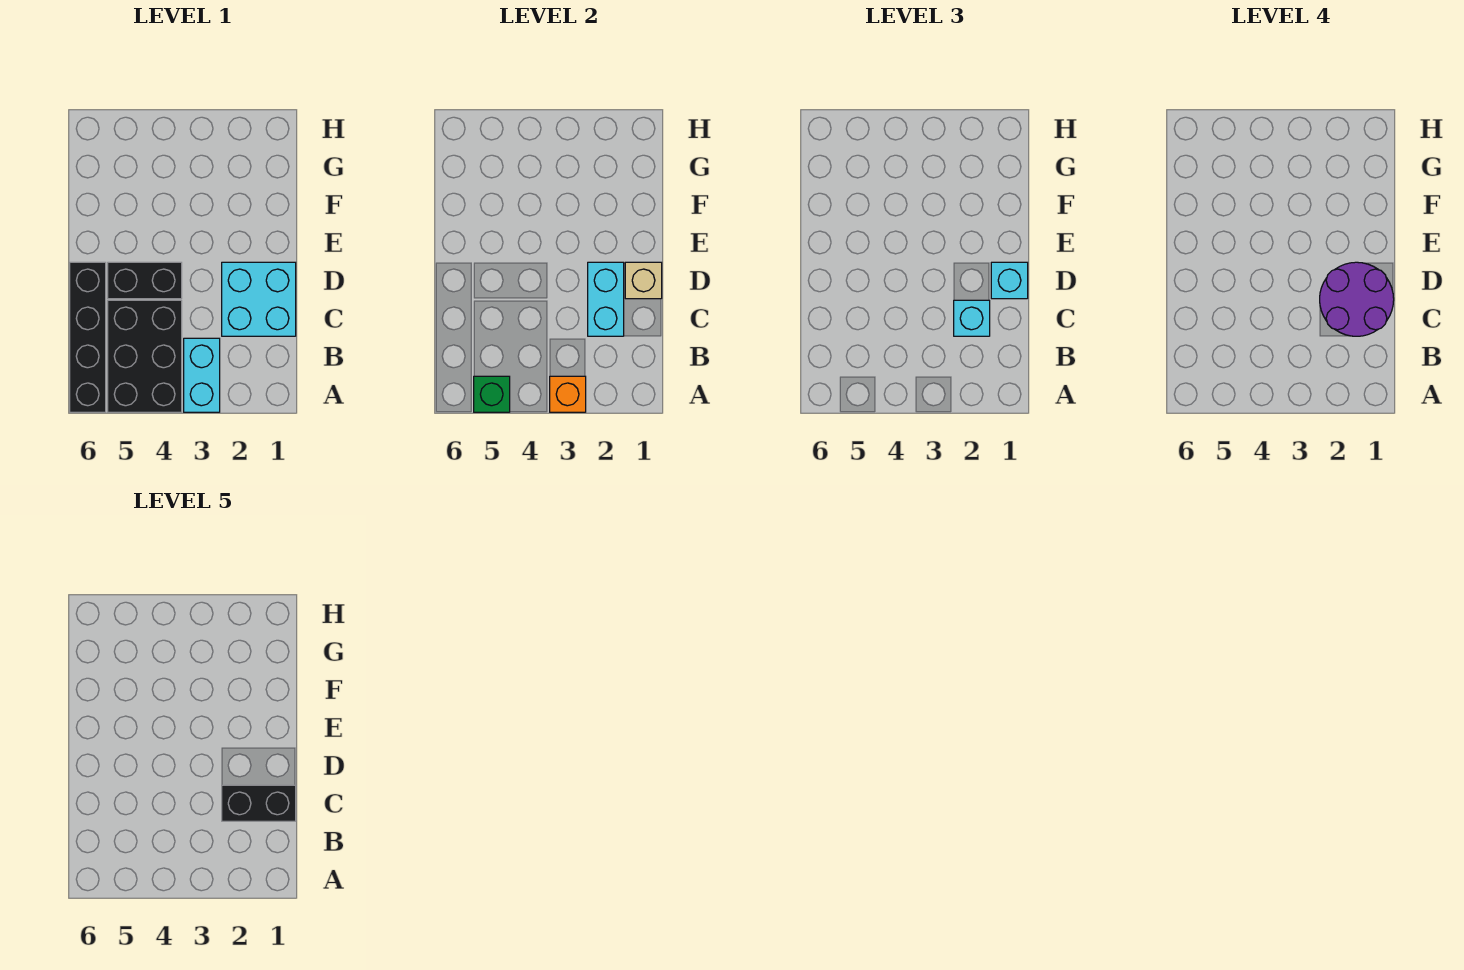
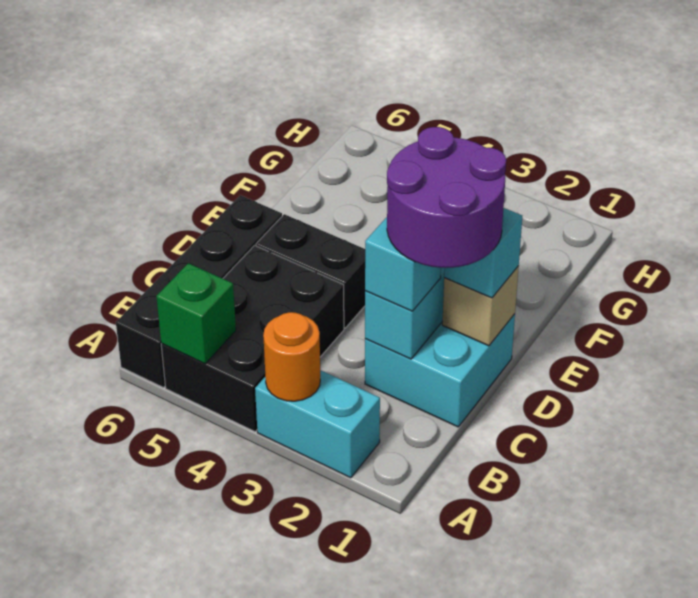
cyan 1x2 brick [184,338,220,412] -> cyan 1x2 brick turned to [255,370,380,478]
orange 1x1 brick [550,376,586,412] -> orange 1x1 round brick [263,312,320,401]
black 1x2 brick [222,785,296,821] -> none

